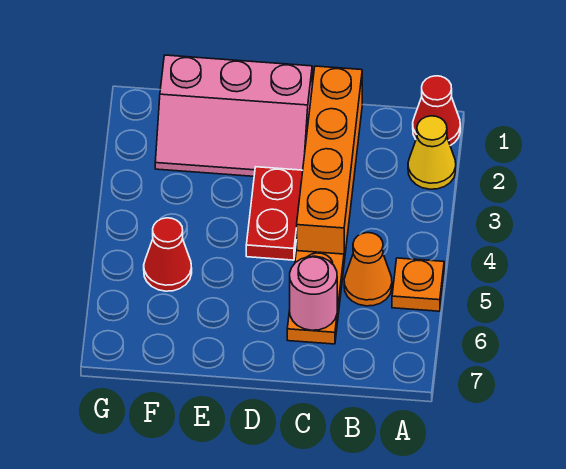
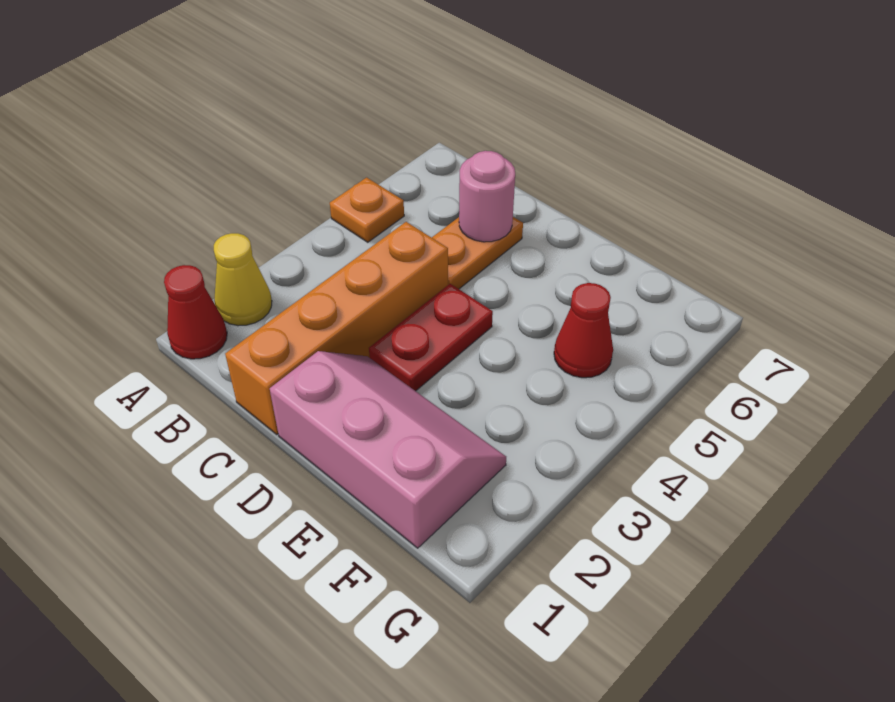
orange 1x1 cone [344,233,392,306] -> none

